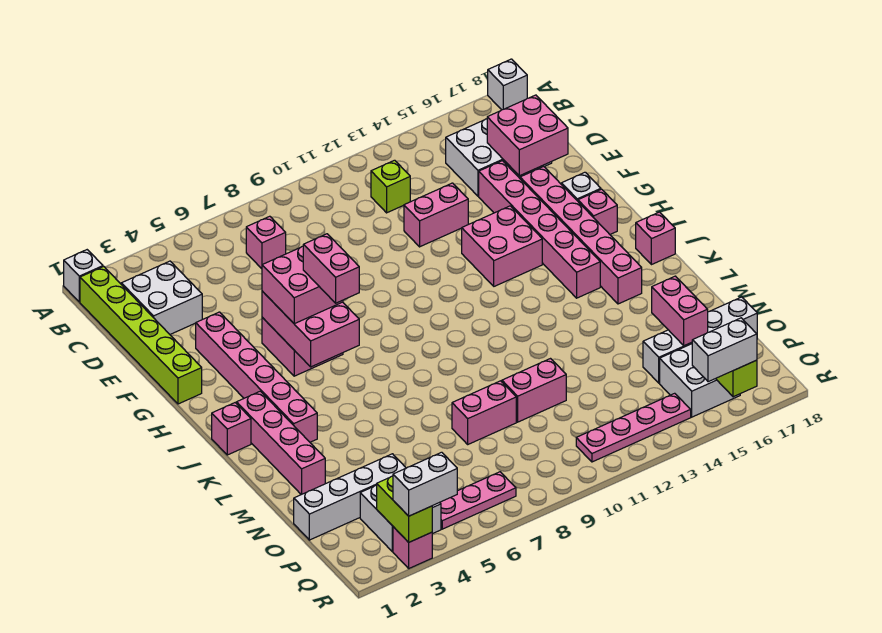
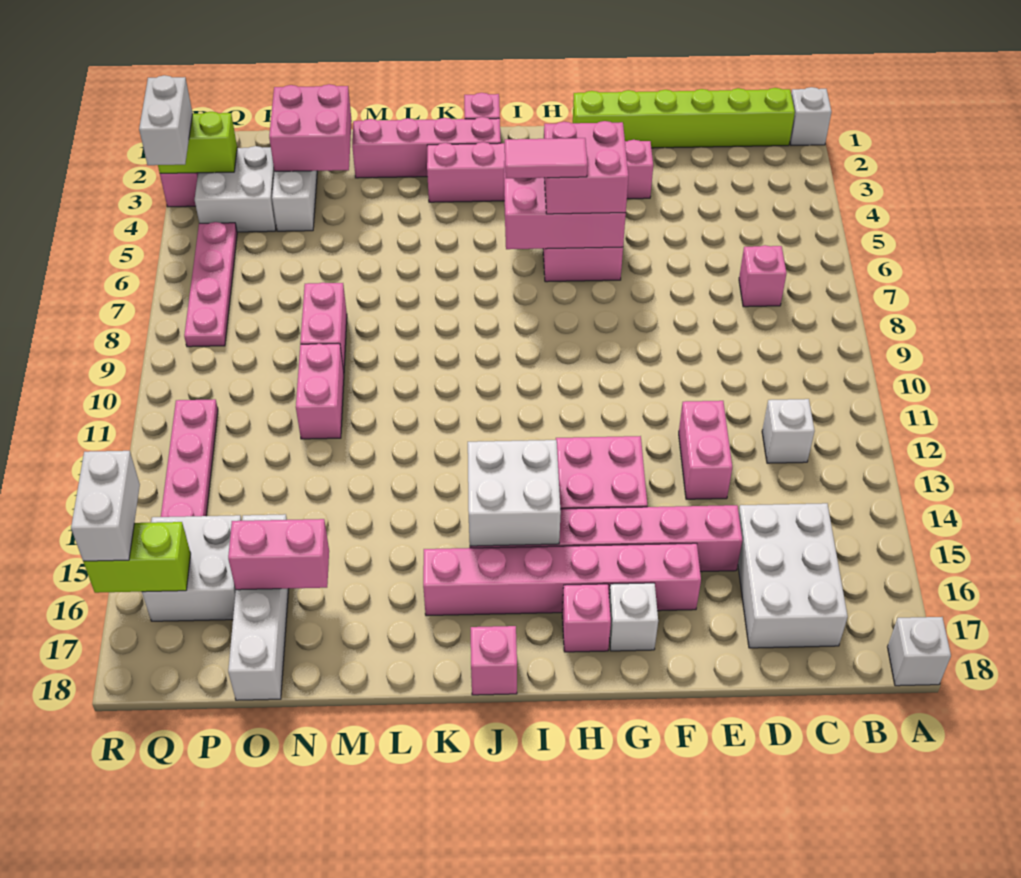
white 2x2 brick [121,261,202,334] -> white 2x2 brick moved to [468,440,561,546]
lime 1x1 brick [371,160,410,213] -> white 1x1 brick [762,399,815,463]
pink 2x2 brick [487,95,568,176] -> pink 2x2 brick moved to [269,84,352,171]
pink 1x2 brick [303,234,359,303] -> pink 1x2 tile [505,138,588,178]
pink 1x3 plate [440,472,516,529] -> pink 1x4 plate [184,222,237,347]

